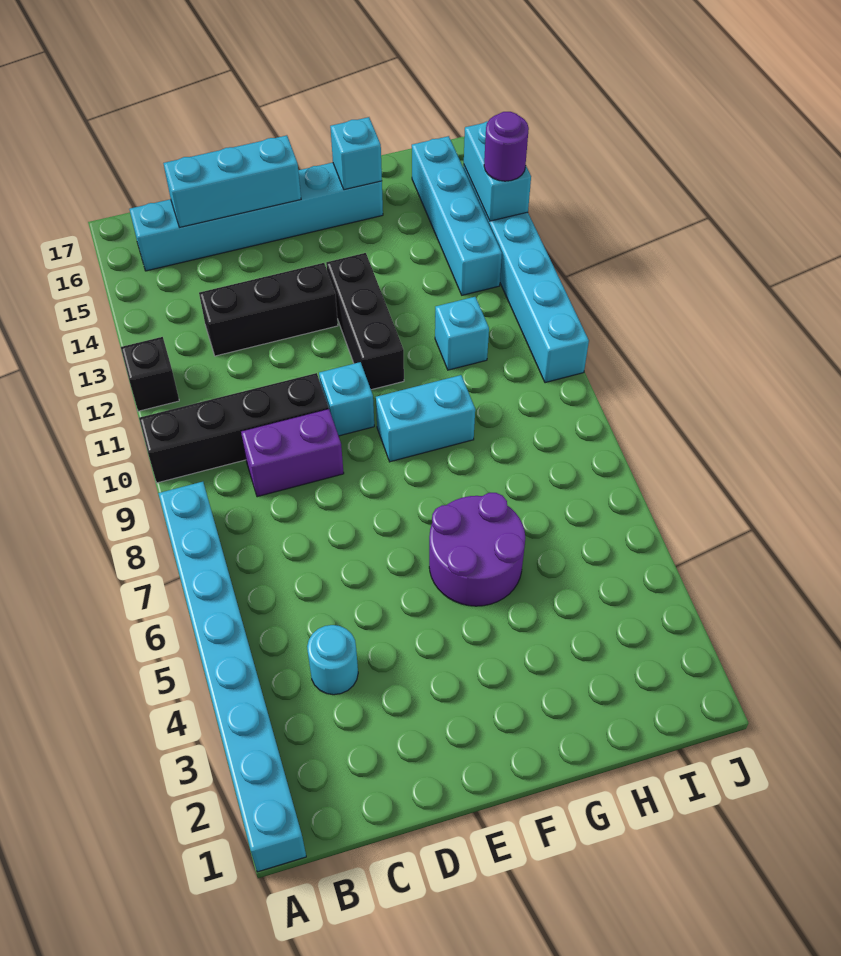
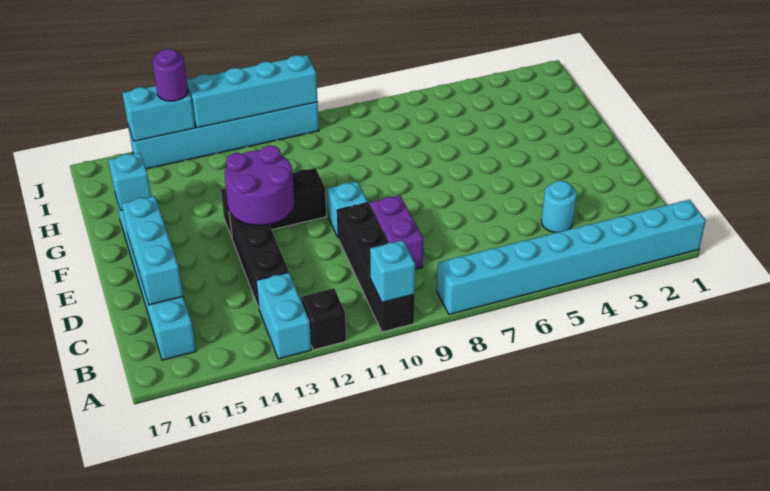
purple 2x2 round brick [429,493,525,606] -> purple 2x2 round brick moved to [225,146,294,225]
cyan 1x2 brick [376,375,475,462] -> cyan 1x2 brick moved to [256,272,311,359]
cyan 1x1 brick [435,297,489,370] -> cyan 1x1 brick moved to [370,240,415,302]
cyan 1x4 brick [412,136,502,295] -> cyan 1x4 brick moved to [187,55,318,128]

